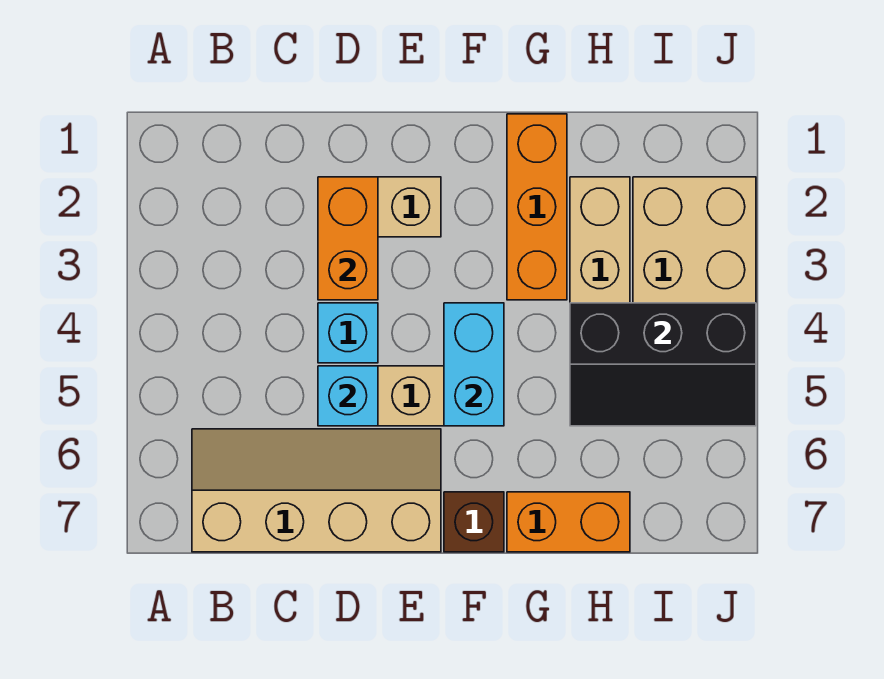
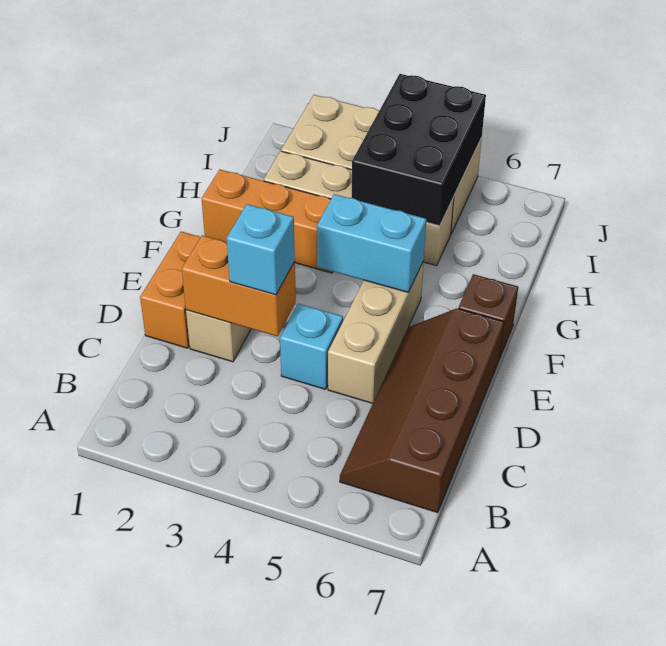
tan 2x4 slope [192,429,441,552] -> brown 2x4 slope [340,309,504,513]
cyan 1x1 brick [318,366,378,426] -> cyan 1x1 brick moved to [227,204,295,295]
orange 1x2 brick [507,492,630,552] -> orange 1x2 brick moved to [140,232,200,348]
black 2x3 slope [570,303,756,426] -> black 2x3 brick [352,74,486,226]

